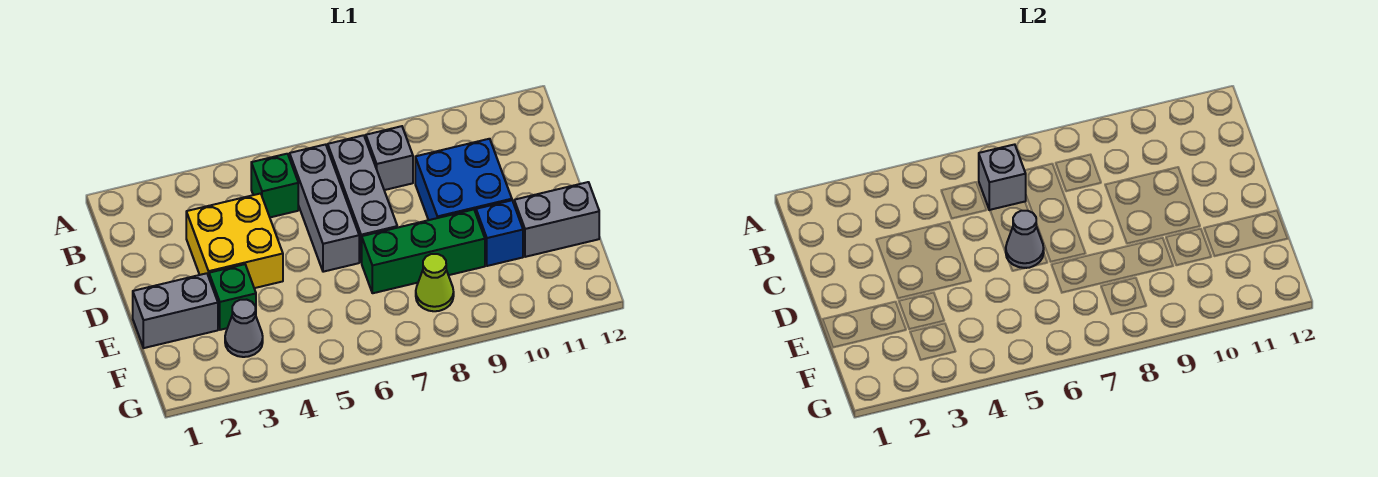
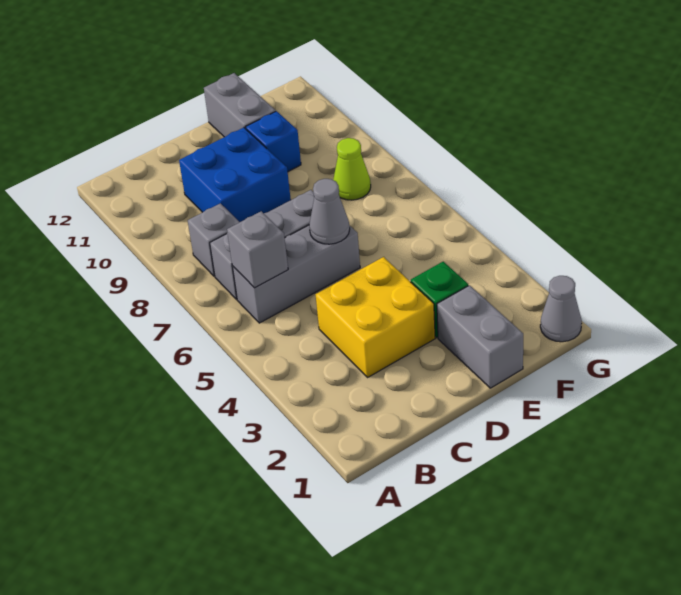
green 1x1 brick [251,154,298,217] -> none
green 1x3 brick [362,209,485,293] -> none
grey 1x1 cone [225,300,263,357] -> grey 1x1 cone moved to [540,276,582,342]

